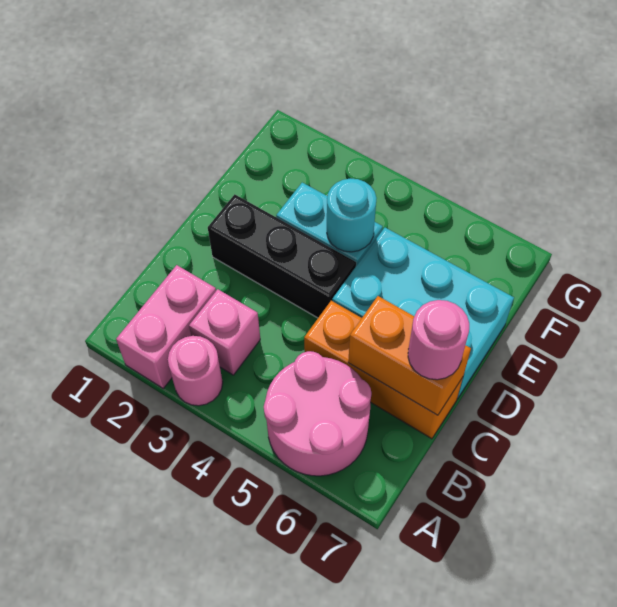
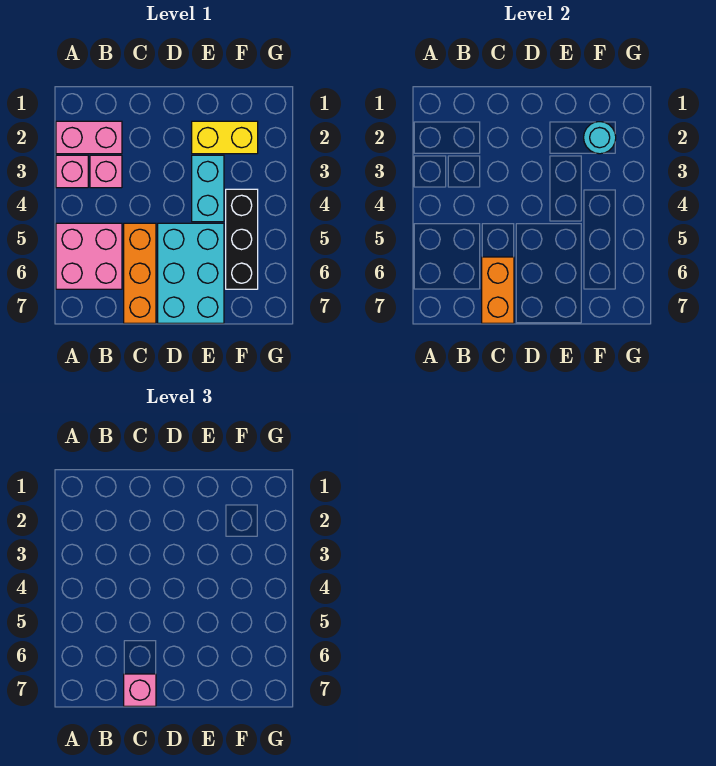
pink 1x1 round brick [168,336,223,406] -> pink 1x1 brick [56,155,88,188]
pink 2x2 round brick [264,351,371,476] -> pink 2x2 brick [56,223,122,289]
pink 1x1 round brick [408,300,469,380] -> pink 1x1 brick [124,674,156,706]
black 1x3 brick [208,194,356,318] -> black 1x3 brick moved to [226,189,258,289]
none -> yellow 1x2 brick [192,121,258,154]
cyan 1x1 round brick [327,178,377,252] -> cyan 1x1 round brick moved to [584,122,616,154]

